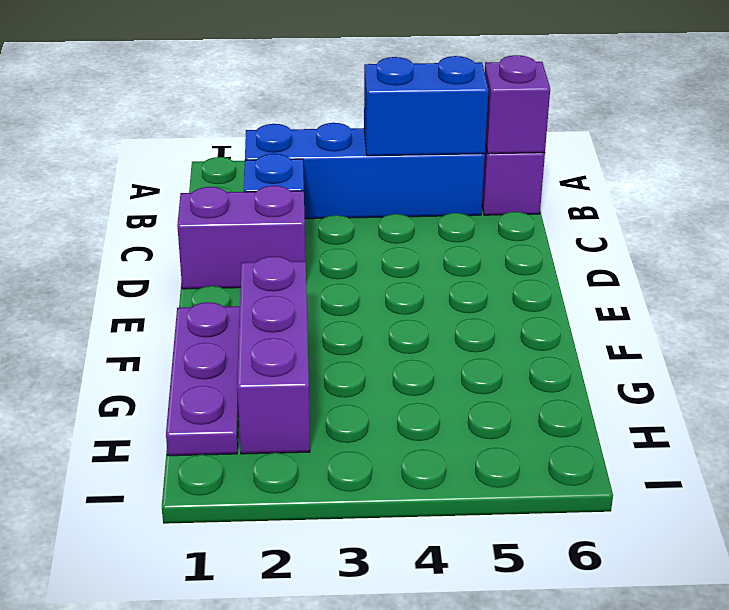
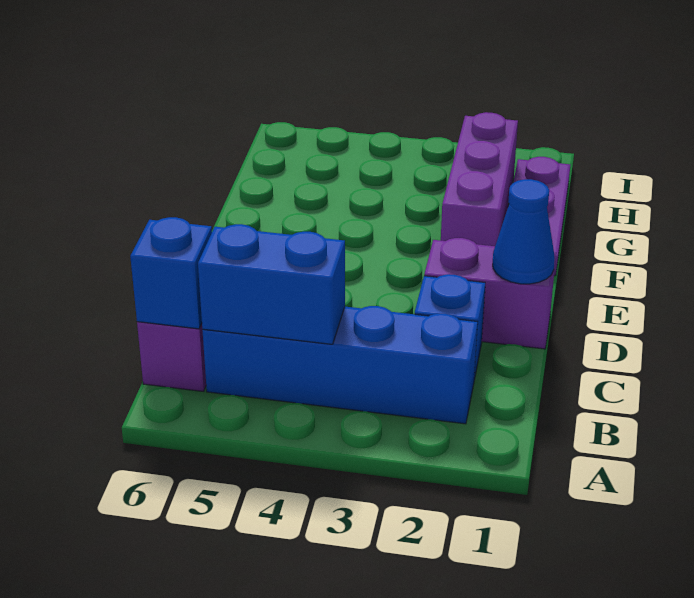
purple 1x1 brick [485,55,550,154] -> blue 1x1 brick [130,217,212,329]
none -> blue 1x1 cone [493,179,555,284]

